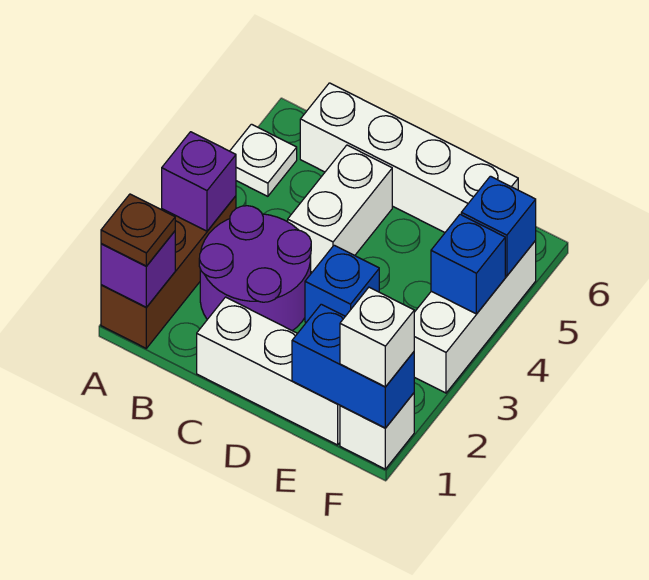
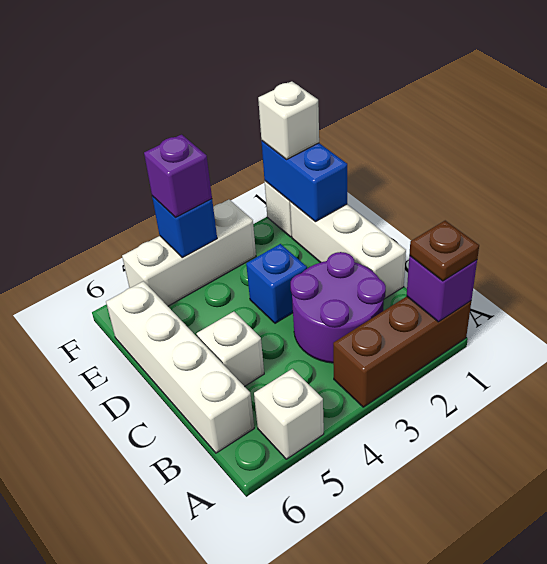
purple 1x1 brick [162,132,236,231] -> purple 1x1 brick moved to [144,135,212,217]
white 1x1 plate [230,124,297,196] -> white 1x1 brick [254,369,324,459]
white 1x2 brick [288,145,392,272] -> white 1x1 brick [197,312,264,386]
blue 1x1 brick [461,176,536,276] -> none

